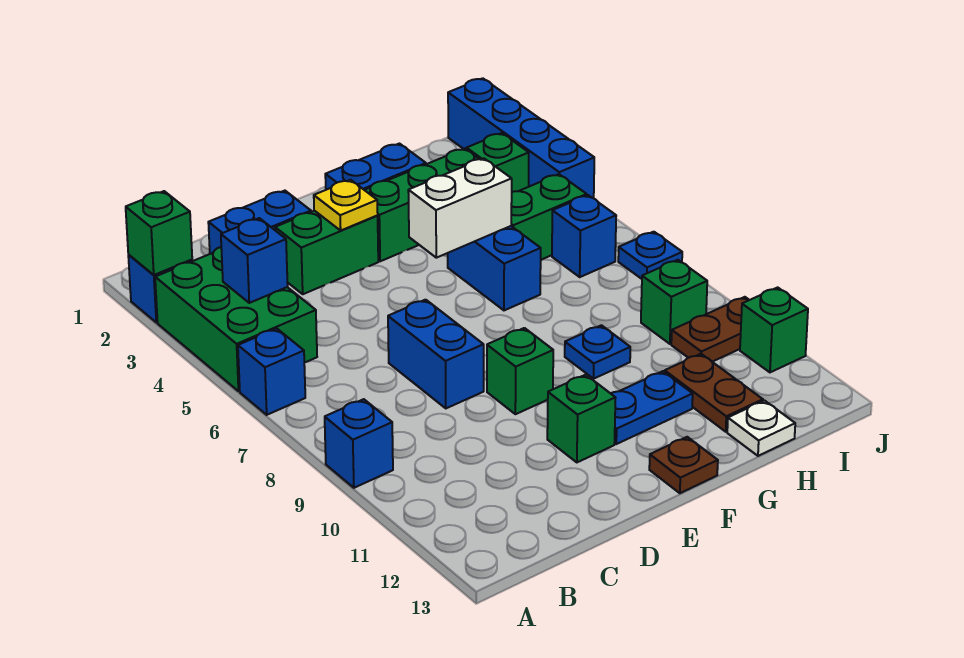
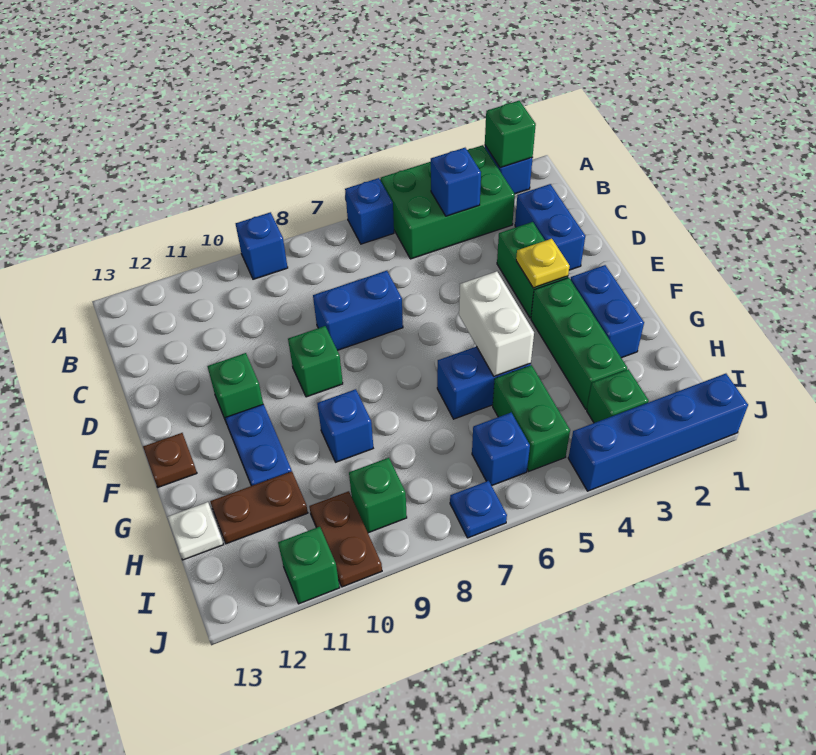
blue 1x1 plate [565,325,630,379] -> blue 1x1 brick [317,389,373,462]

